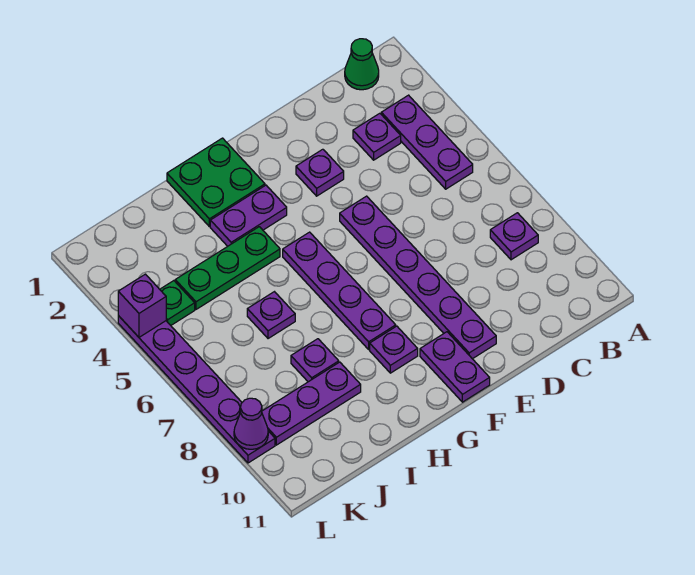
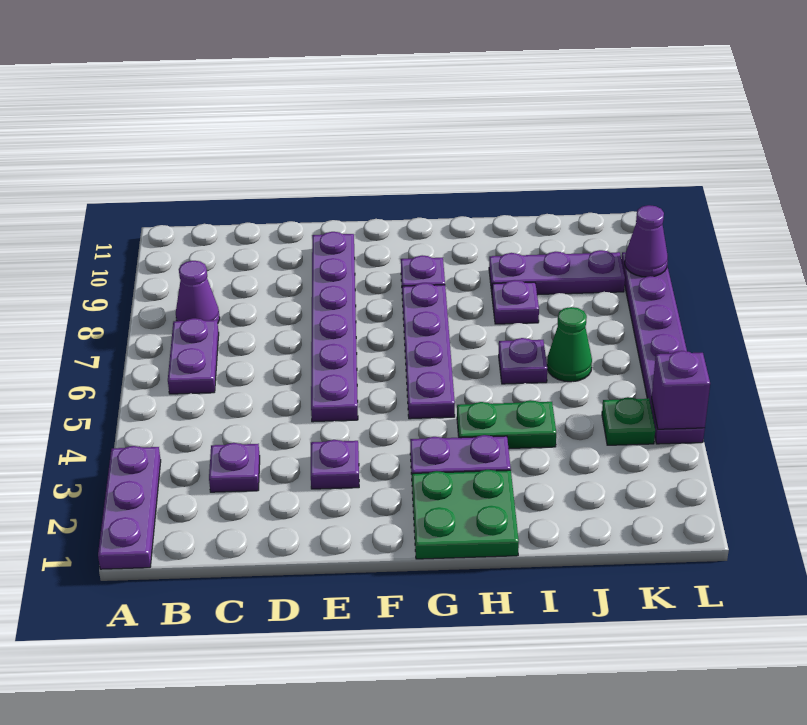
green 1x1 cone [345,39,379,90] -> green 1x1 cone moved to [547,307,592,382]
purple 1x3 plate [381,95,473,189] -> purple 1x3 plate moved to [98,446,161,569]
purple 1x1 plate [490,213,538,260] -> purple 1x1 cone [176,261,220,322]
purple 1x2 plate [420,332,490,402] -> purple 1x2 plate moved to [168,318,219,394]
green 1x3 plate [175,227,280,309] -> green 1x2 plate [457,400,556,449]

